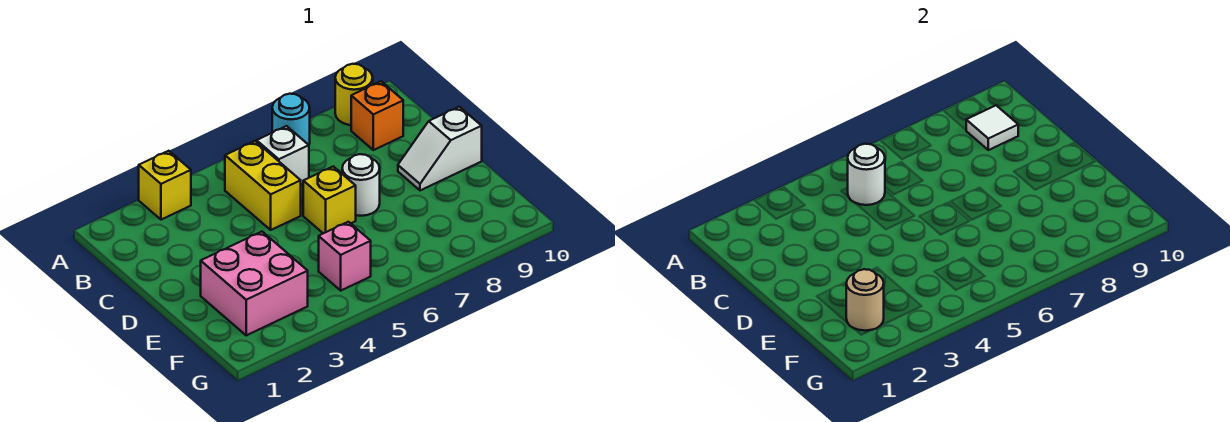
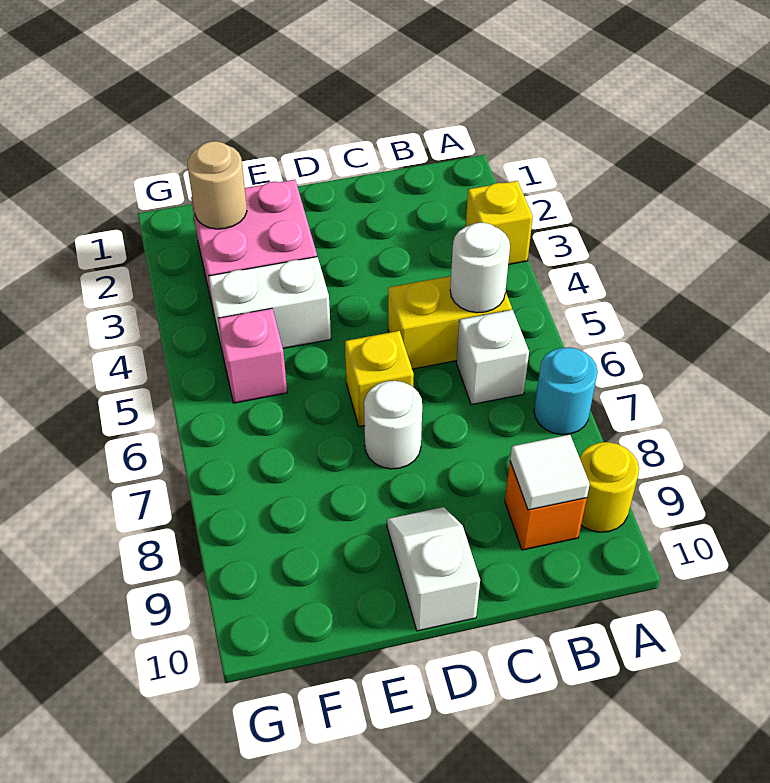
none -> white 1x2 brick [209,257,331,353]

